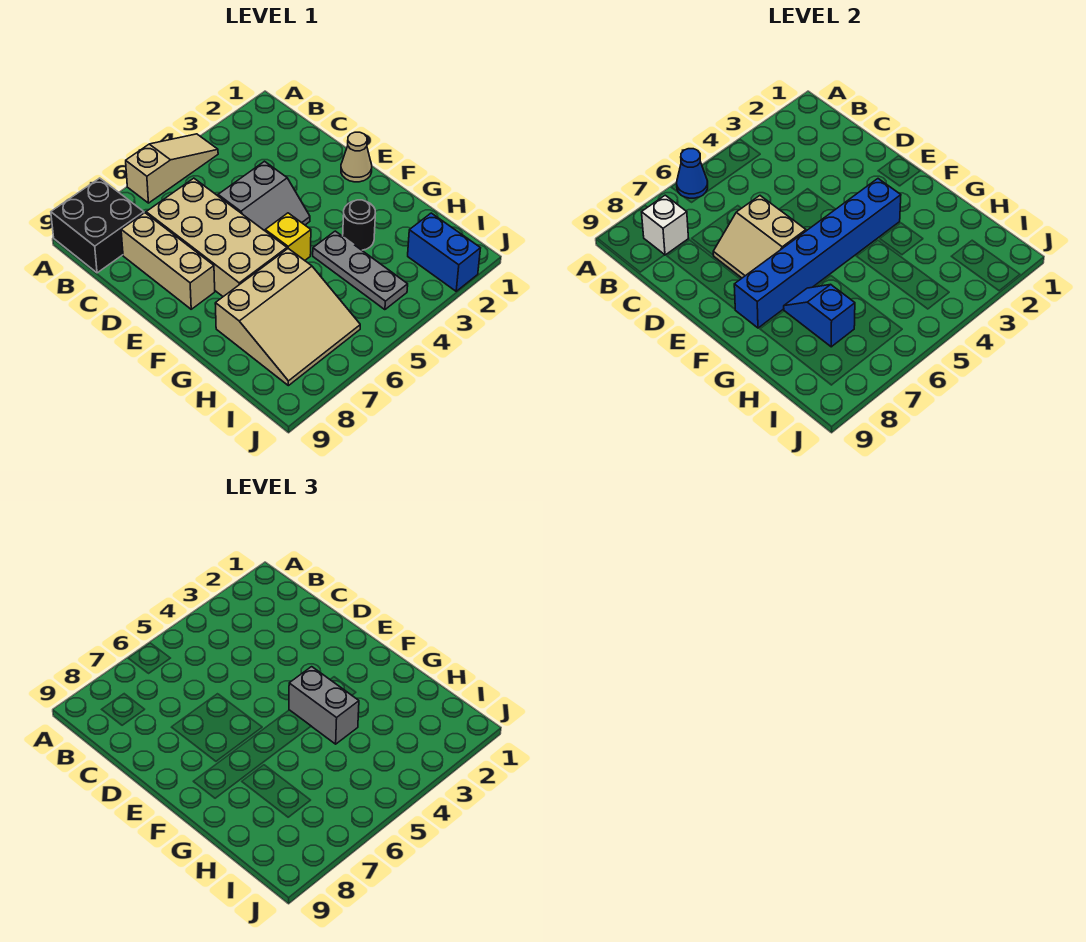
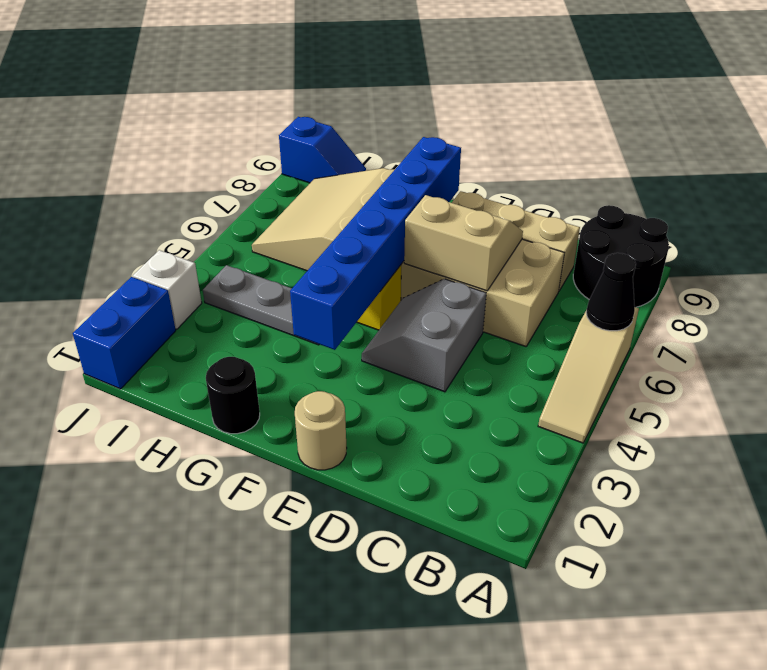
blue 1x1 cone [677,149,708,198] -> black 1x1 cone [586,253,636,331]
black 2x2 brick [51,178,144,273] -> black 2x2 round brick [573,205,669,307]
white 1x1 brick [642,195,689,255] -> white 1x1 brick moved to [133,250,202,329]
tan 1x1 cone [341,132,372,182] -> tan 1x1 round brick [295,391,347,470]
grey 1x2 brick [289,667,359,744] -> none
black 1x1 round brick [343,200,375,250] -> black 1x1 round brick moved to [206,357,260,434]
blue 1x2 slope [784,285,855,347] -> blue 1x2 slope moved to [279,117,366,183]
blue 1x2 brick [408,213,480,291] -> blue 1x2 brick turned to [73,277,176,389]

